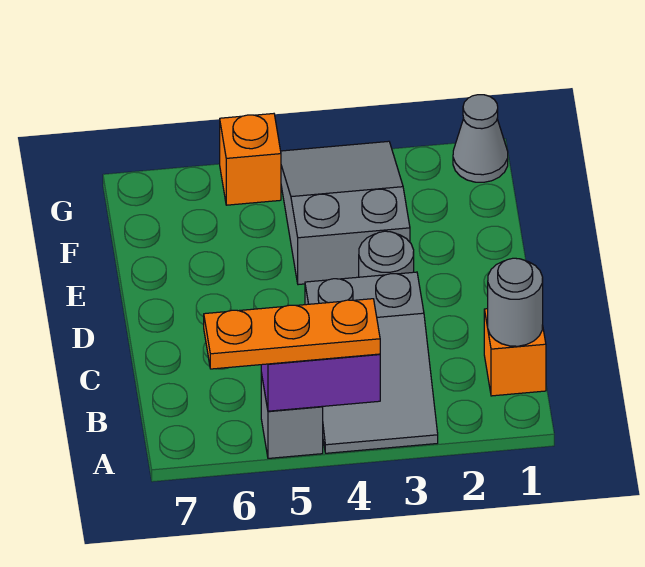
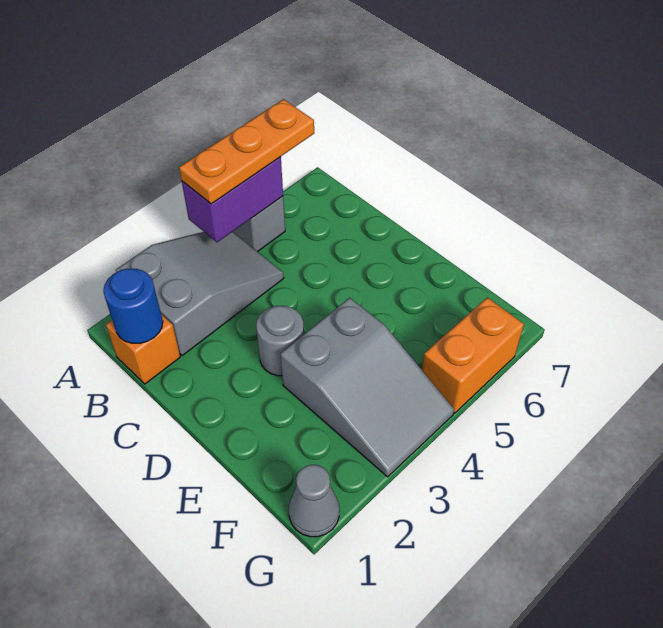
grey 2x3 slope [305,272,438,453] -> grey 2x3 slope turned to [116,232,284,356]
grey 1x1 round brick [488,258,543,346] -> blue 1x1 round brick [103,269,163,343]
orange 1x1 brick [220,114,281,205] -> orange 1x2 brick [422,298,524,413]

